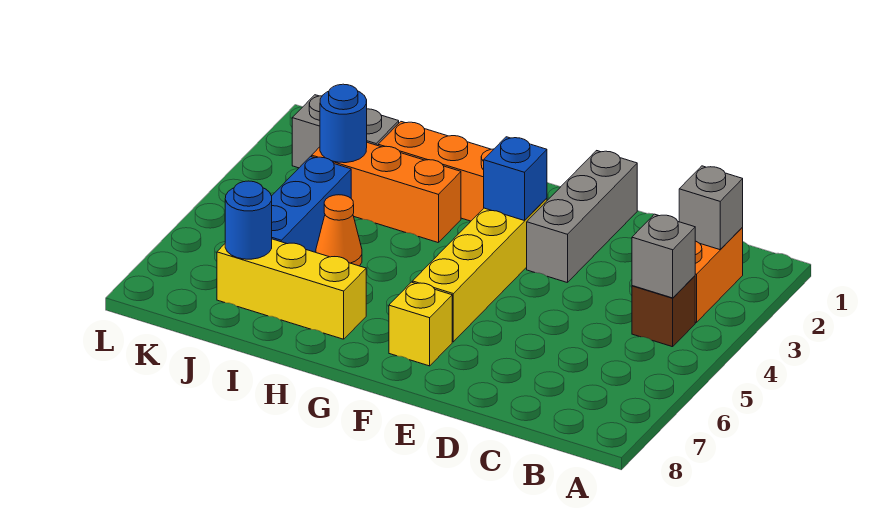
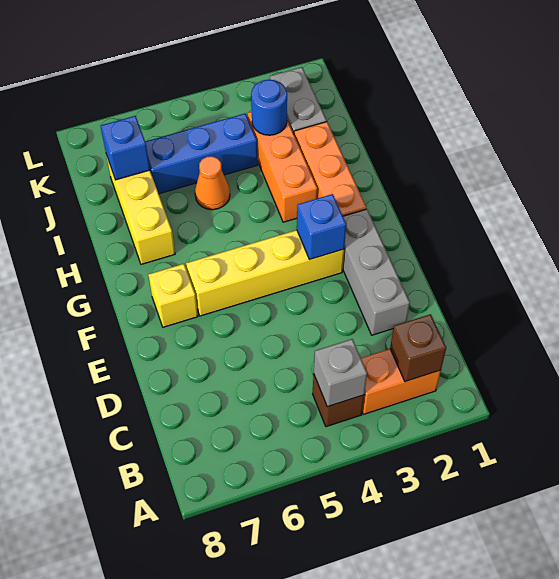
grey 1x1 brick [679,166,743,250] -> brown 1x1 brick [390,314,446,382]
grey 1x3 brick [527,151,637,283] -> grey 1x3 brick turned to [343,209,410,335]
blue 1x1 round brick [225,181,272,259] -> blue 1x1 brick [101,116,150,180]

